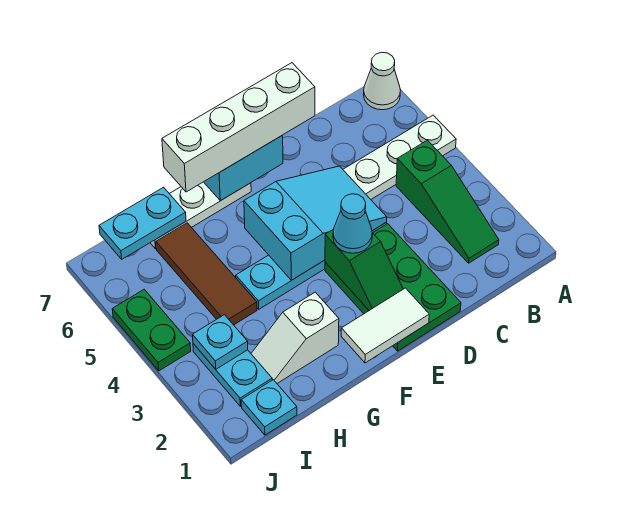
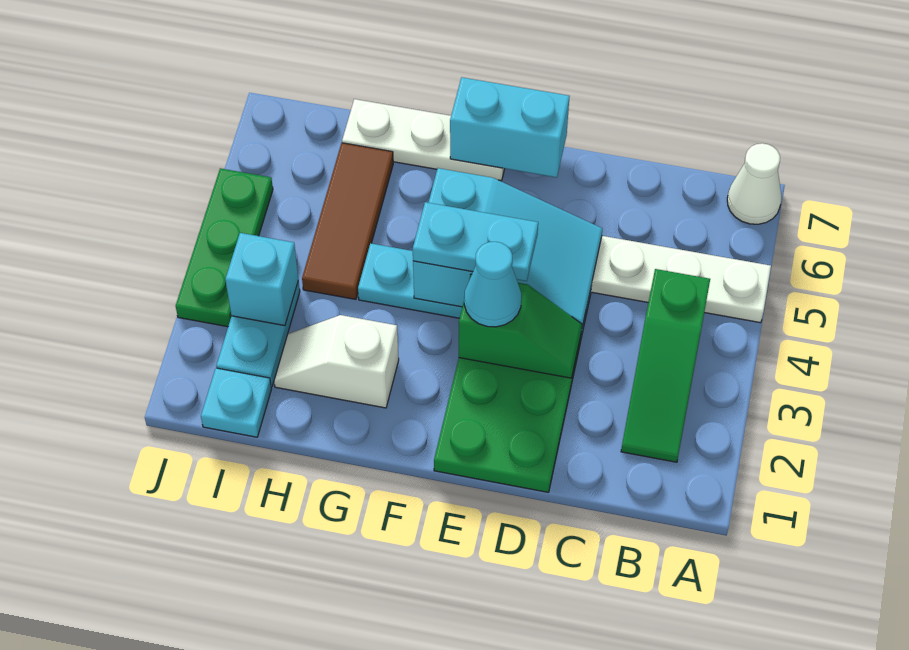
white 1x4 brick [162,63,315,192] -> none
white 1x2 tile [341,288,429,363] -> none
green 1x2 slope [325,229,403,310] -> green 1x2 slope turned to [459,274,582,378]
cyan 1x2 plate [99,187,186,259] -> cyan 1x2 plate moved to [413,202,538,281]
cyan 1x1 plate [193,315,248,369] -> cyan 1x1 brick [225,233,298,326]
green 1x2 plate [112,289,191,371] -> green 1x3 plate [176,168,273,327]

